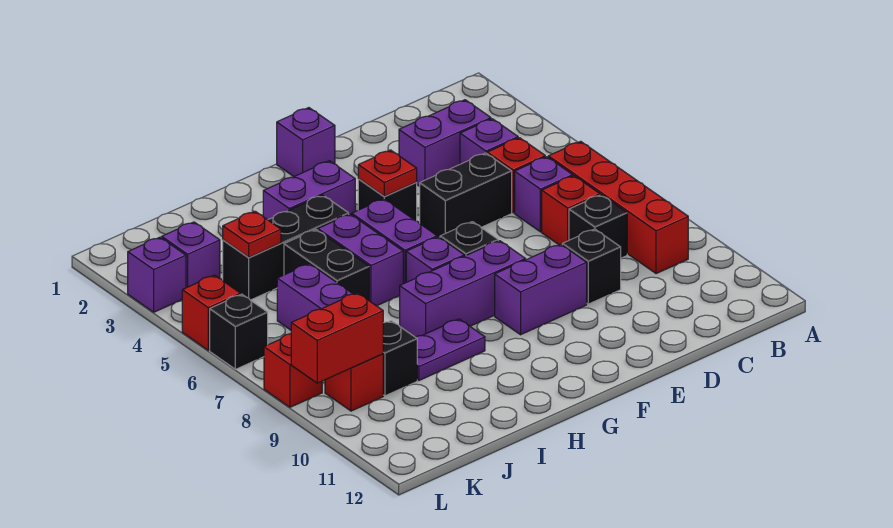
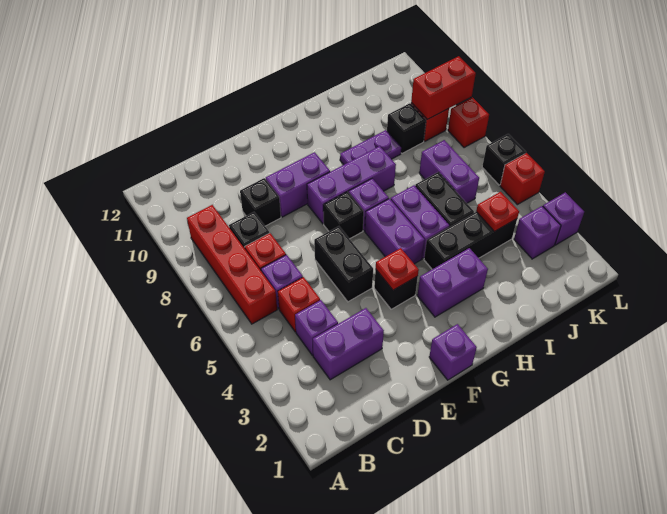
black 1x2 brick [420,153,512,237] -> black 1x2 brick turned to [314,226,373,302]

